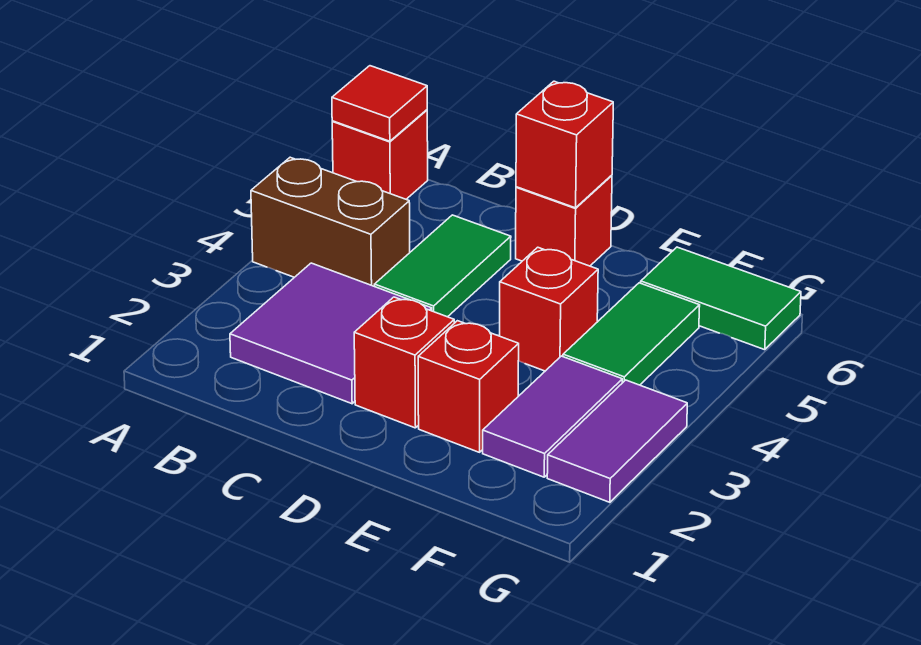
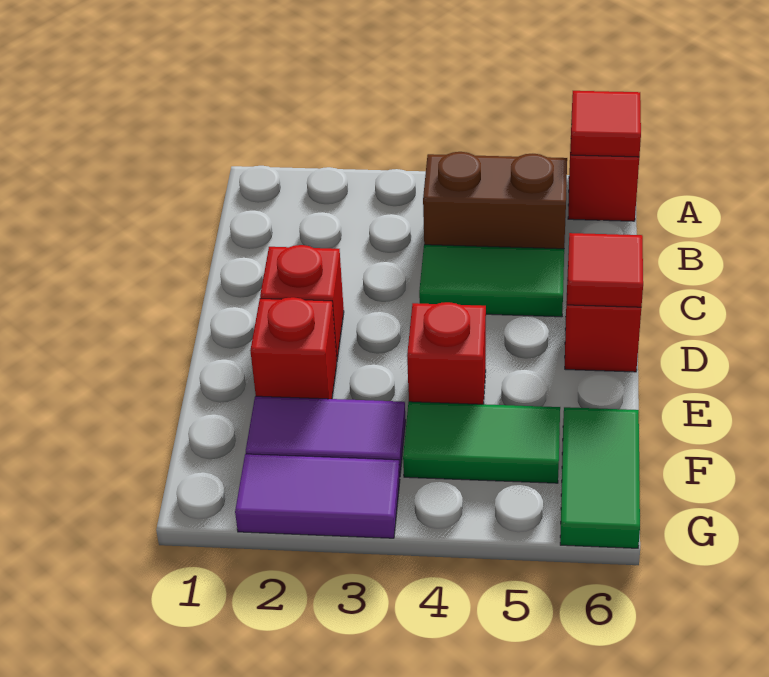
brown 1x2 brick [251,157,410,286] -> brown 1x2 brick turned to [423,152,567,249]
purple 2x2 tile [230,263,432,404] -> none
red 1x1 brick [516,81,613,208] -> red 1x1 tile [567,233,643,307]

